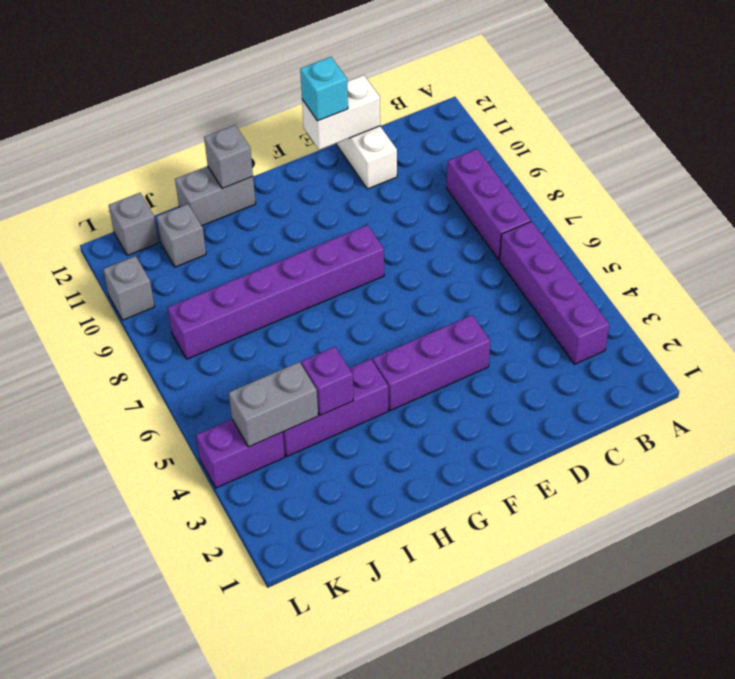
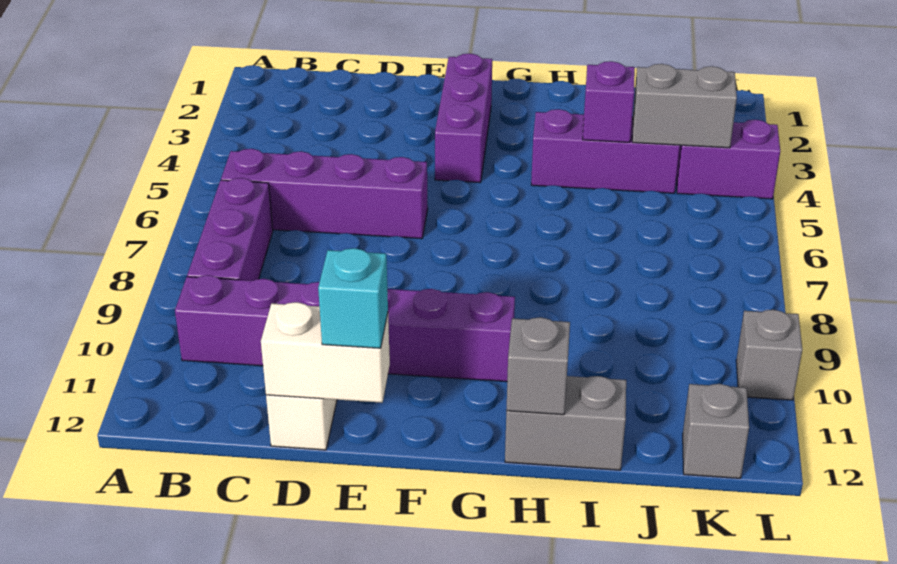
purple 1x4 brick [500,221,609,364] -> purple 1x4 brick turned to [221,149,428,239]
purple 1x3 brick [373,315,490,411] -> purple 1x3 brick turned to [435,53,492,183]
purple 1x6 brick [168,225,384,359] -> purple 1x6 brick moved to [175,275,515,382]
grey 1x1 brick [157,204,206,267] -> none

